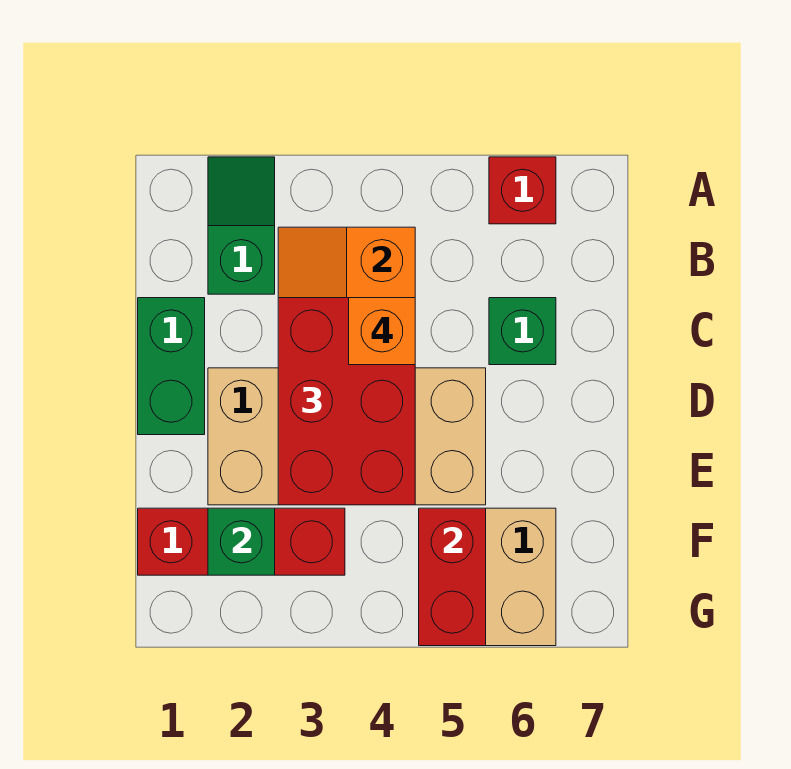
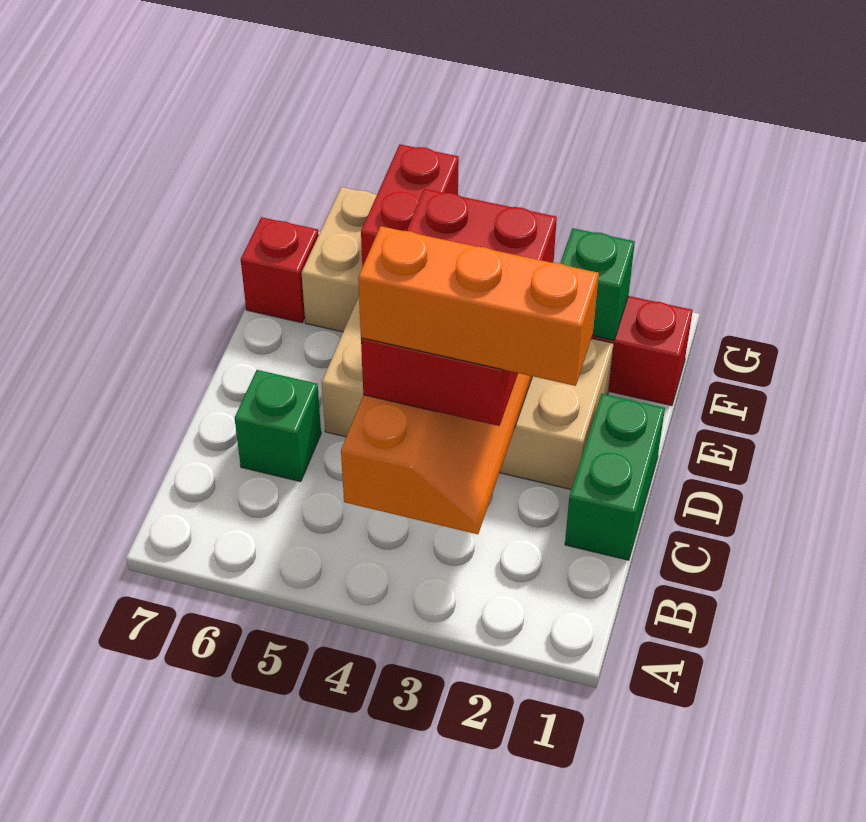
green 1x2 slope [208,157,275,294] -> none
red 1x1 brick [489,157,556,224] -> red 1x1 brick moved to [241,217,319,323]
orange 1x1 brick [349,298,415,365] -> orange 1x3 brick [358,226,599,386]

